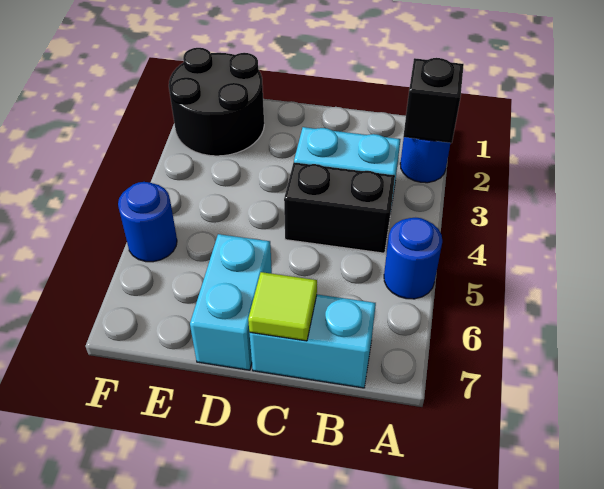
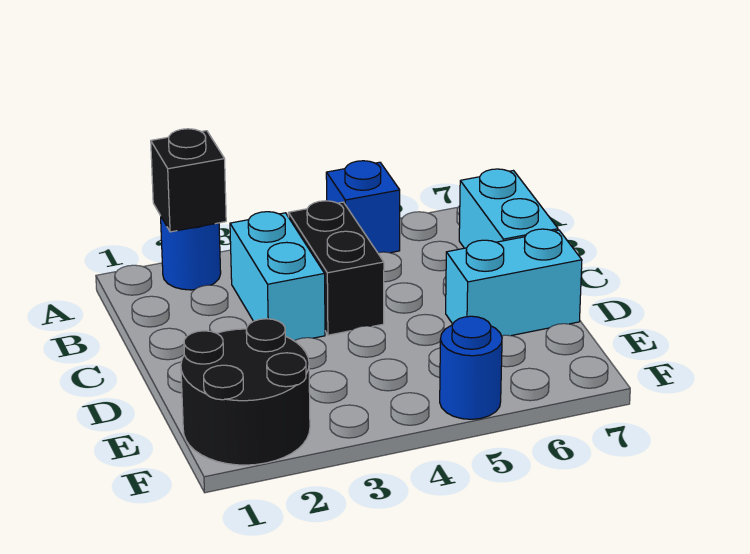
blue 1x1 round brick [384,218,442,299] -> blue 1x1 brick [326,161,400,253]
lime 1x1 tile [248,272,317,341] -> none

